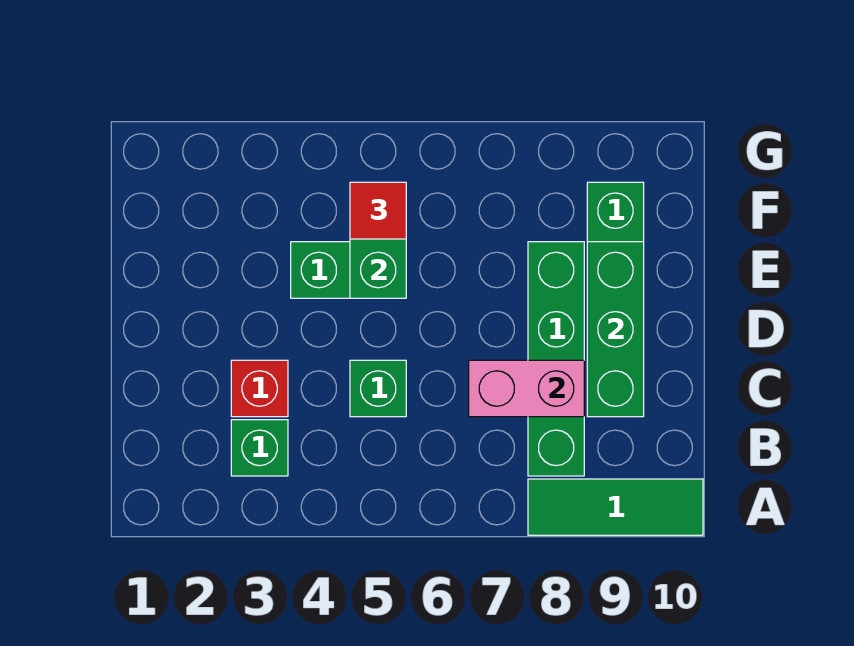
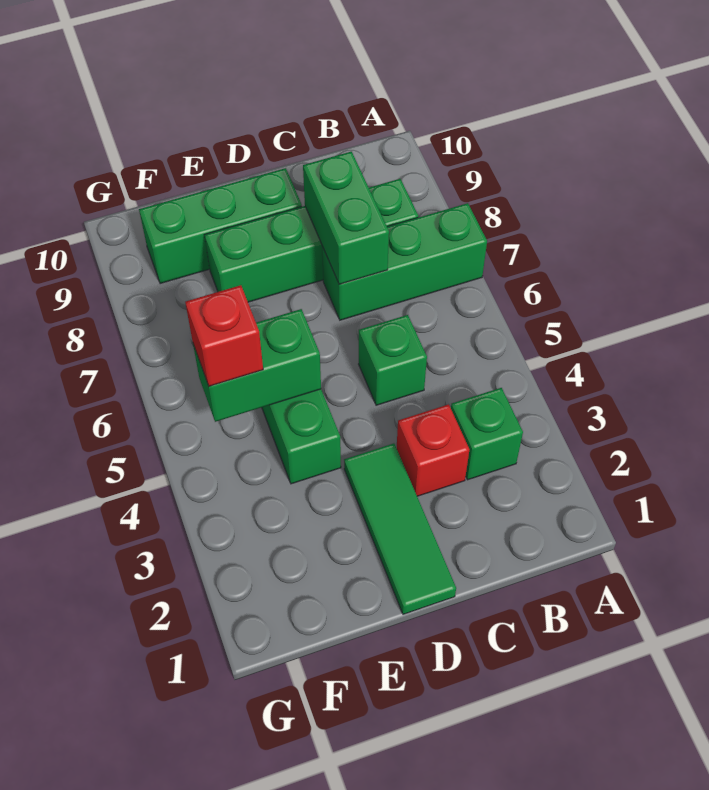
green 1x3 tile [528,479,703,535] -> green 1x3 tile moved to [344,443,456,614]
pink 1x2 brick [469,360,584,417] -> green 1x2 brick [303,152,389,284]
green 1x3 brick [587,242,644,417] -> green 1x3 brick moved to [322,203,487,320]
red 1x1 tile [350,182,406,239] -> red 1x1 brick [185,285,263,386]

